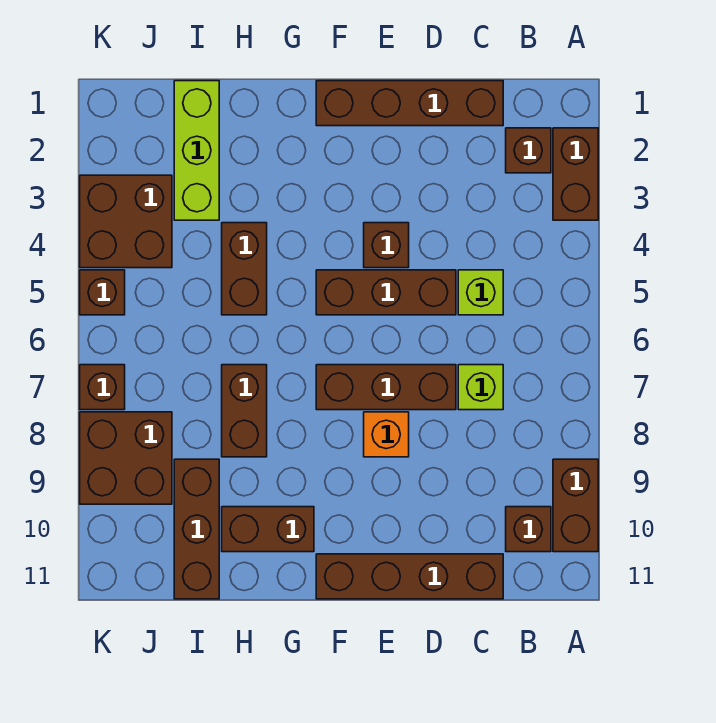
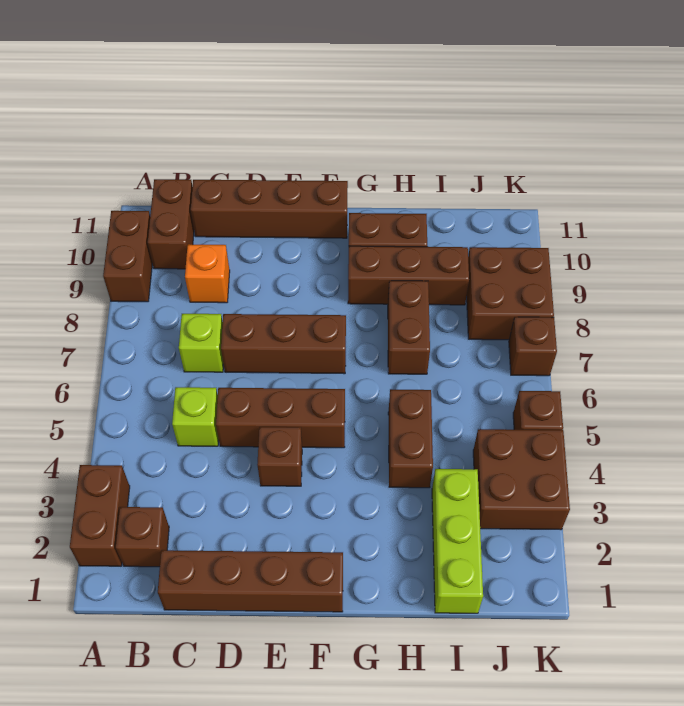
brown 1x1 brick [506,507,551,552] -> brown 1x2 brick [148,179,194,269]
orange 1x1 brick [364,412,409,457] -> orange 1x1 brick moved to [185,244,230,303]
brown 1x3 brick [174,459,219,599] -> brown 1x3 brick turned to [348,246,469,305]

